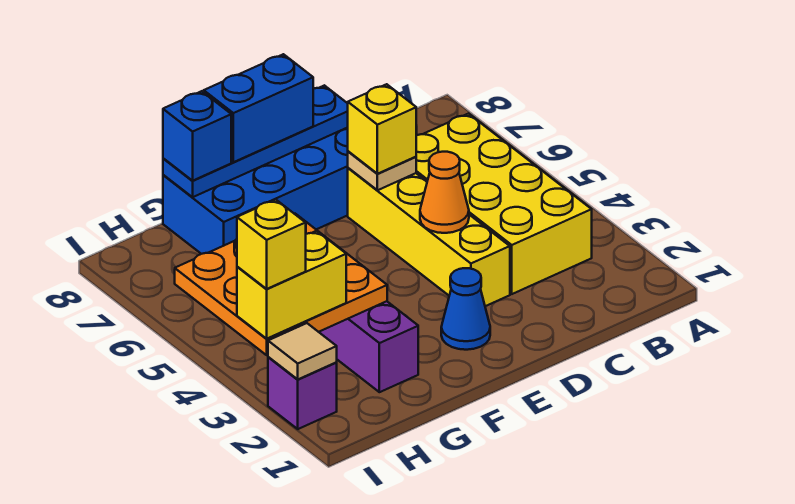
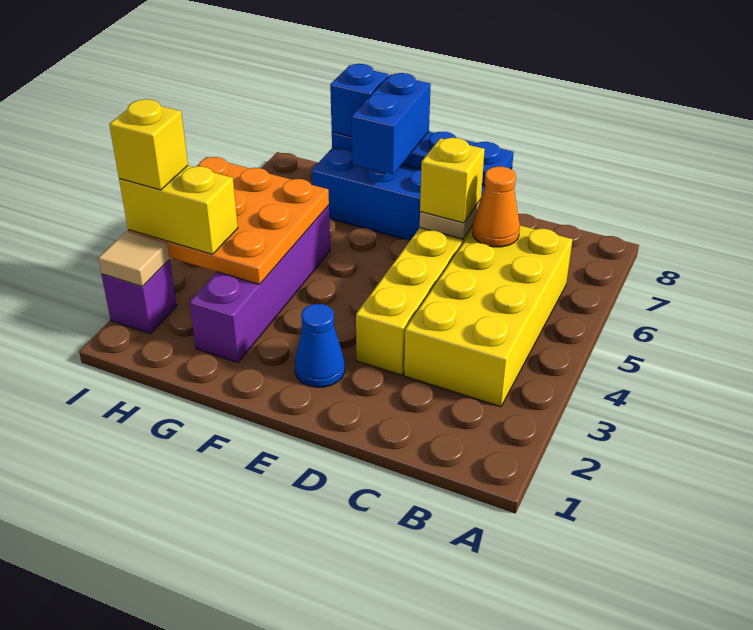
orange 1x1 cone [420,152,469,233] -> orange 1x1 cone moved to [472,167,520,247]
blue 1x2 brick [204,54,313,162] -> blue 1x2 brick turned to [352,73,431,175]

